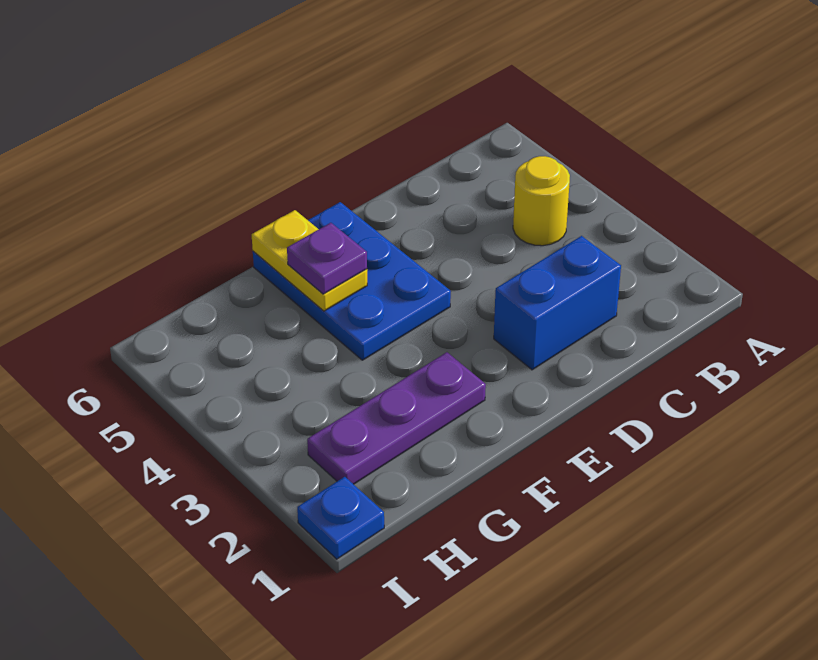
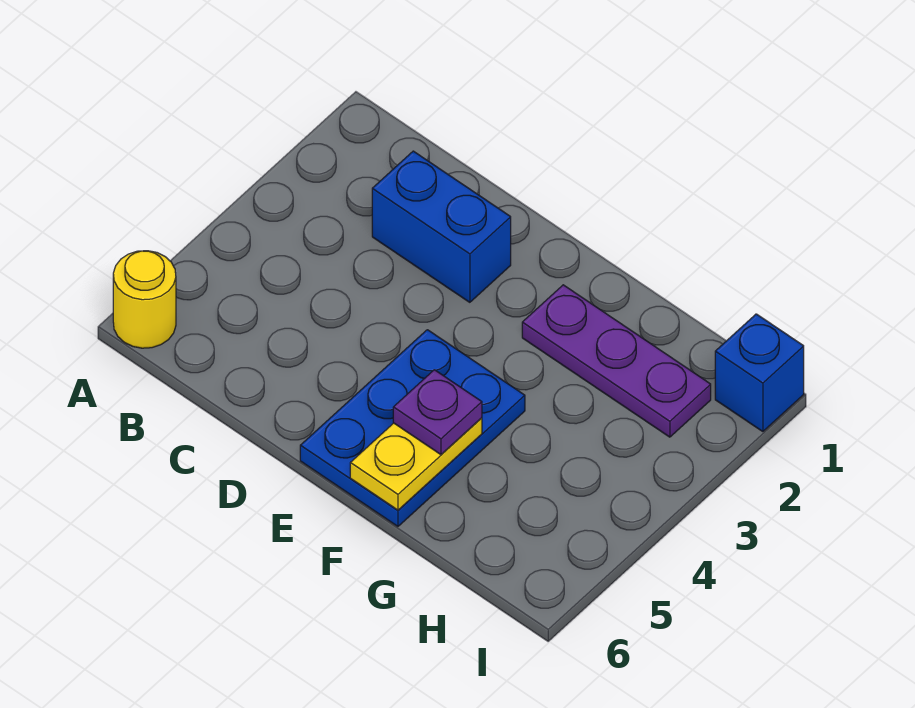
yellow 1x1 round brick [513,156,570,246] -> yellow 1x1 round brick moved to [113,251,176,348]
blue 1x1 plate [297,477,384,559] -> blue 1x1 brick [715,314,804,432]

